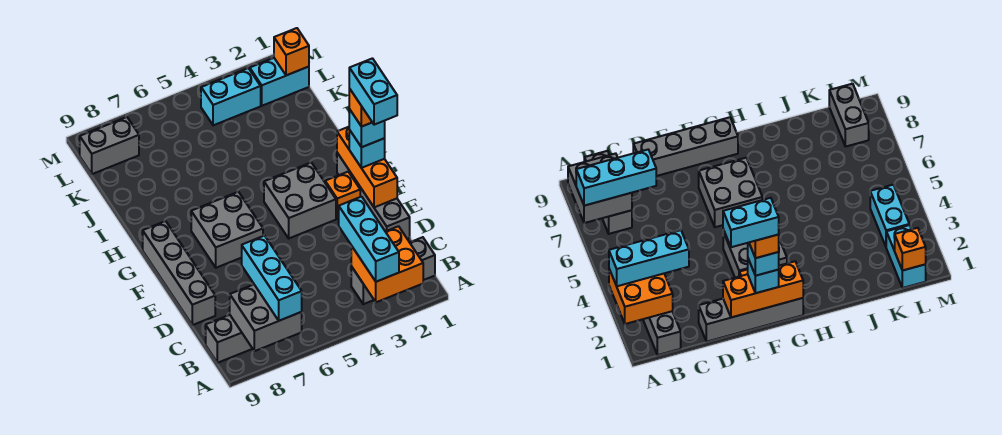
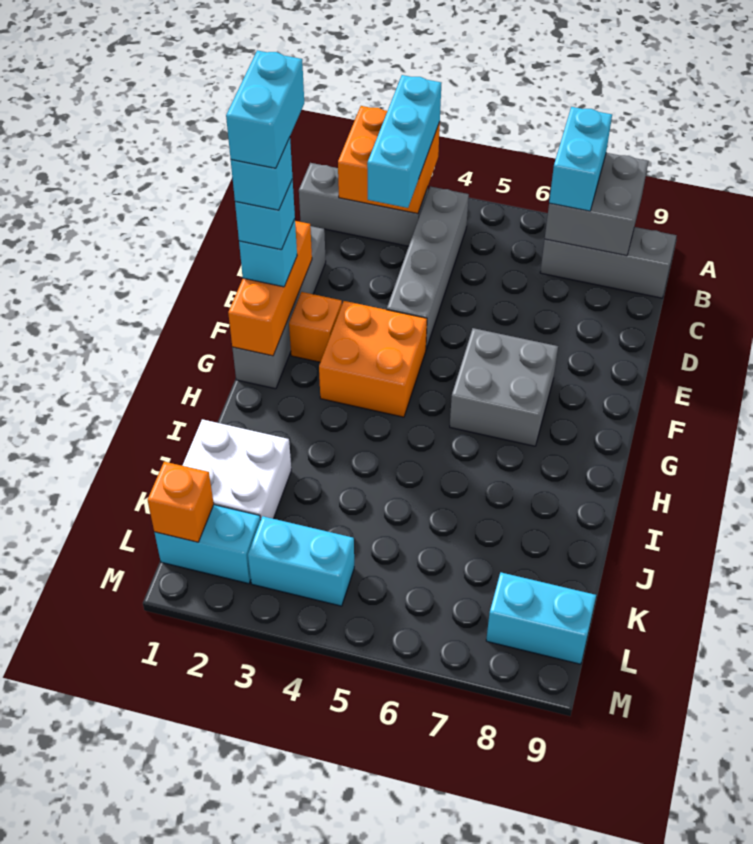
cyan 1x3 brick [242,236,302,321] -> cyan 1x2 brick [549,107,612,211]
grey 1x4 brick [143,221,215,325] -> grey 1x4 brick moved to [387,186,469,349]
orange 1x1 brick [349,89,372,127] -> cyan 1x1 brick [231,137,293,210]
grey 2x2 brick [264,163,336,238] -> orange 2x2 brick [319,301,427,417]
none -> white 2x2 brick [182,419,291,520]
grey 1x2 brick [80,117,139,174] -> cyan 1x2 brick [486,572,596,664]

